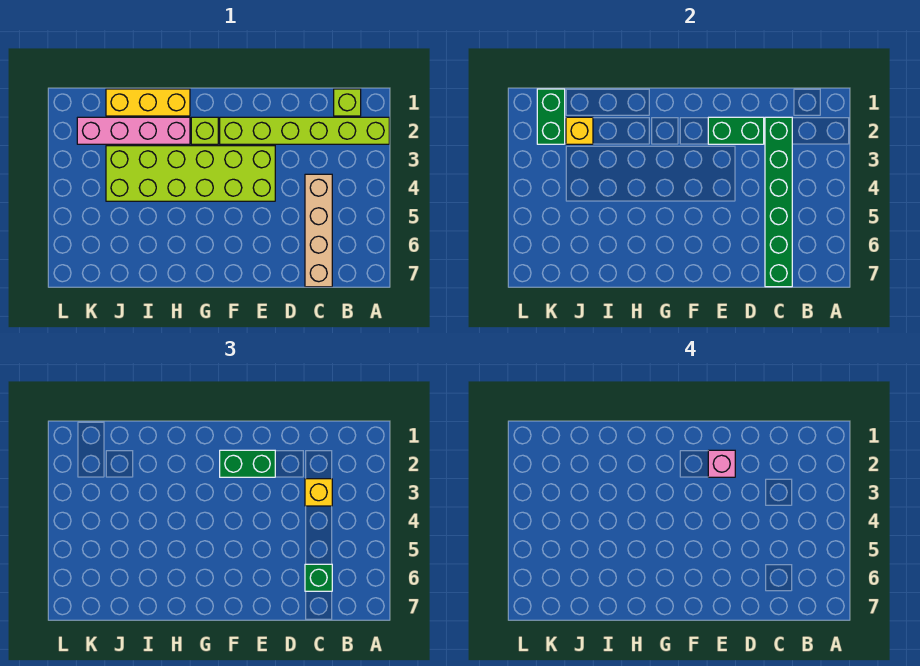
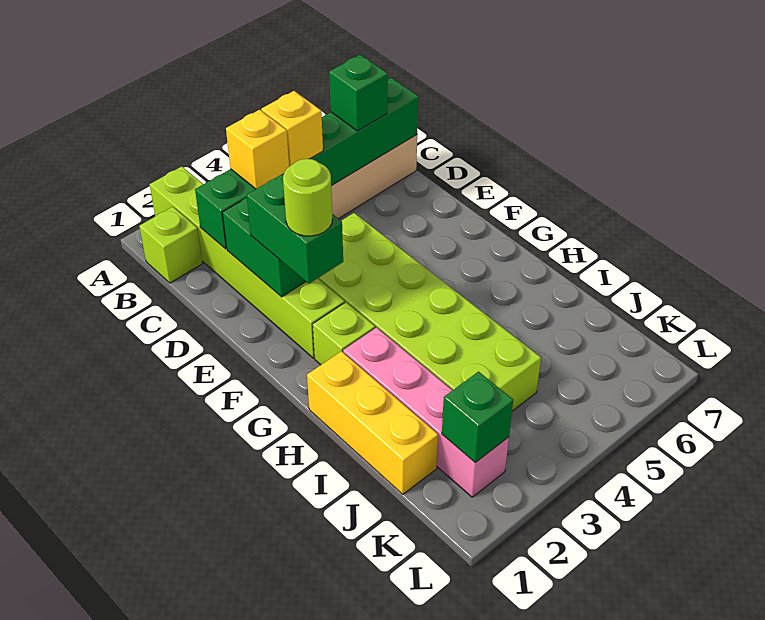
pink 1x1 brick [708,450,735,477] -> none
none -> lime 1x1 round brick [283,159,332,236]
yellow 1x1 brick [566,117,593,144] -> yellow 1x1 brick moved to [261,91,323,167]
green 1x2 brick [537,89,565,144] -> green 1x1 brick [442,372,513,463]

